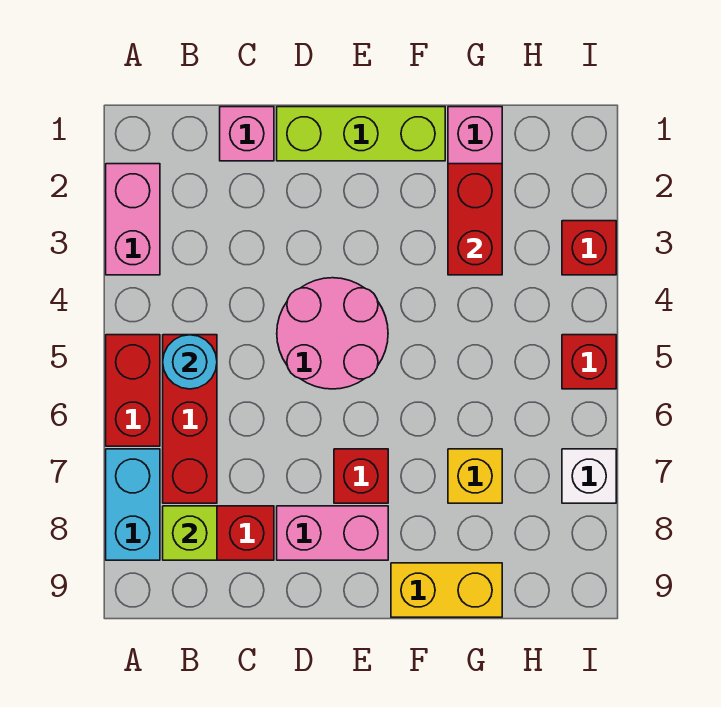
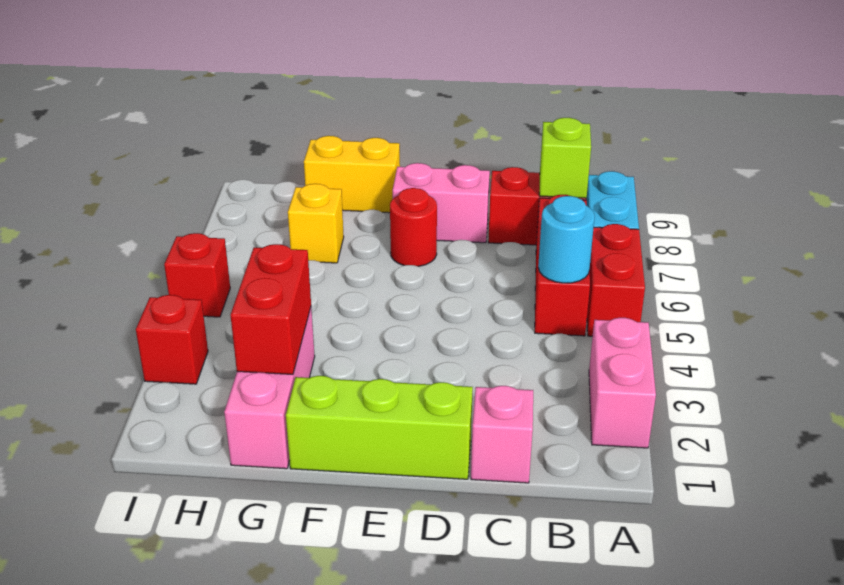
pink 2x2 round brick [277,278,388,389] -> none
red 1x1 brick [334,449,388,503] -> red 1x1 round brick [390,188,437,266]
white 1x1 brick [562,449,616,503] -> none

